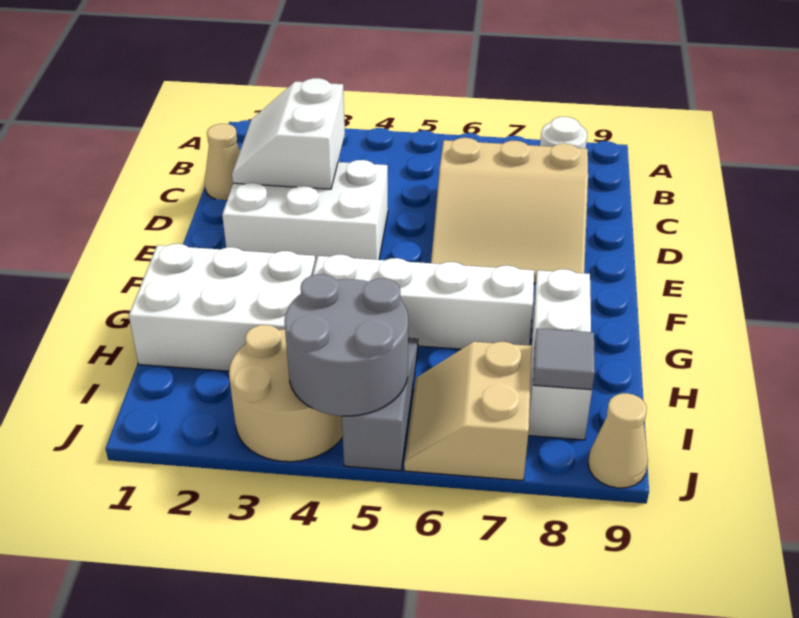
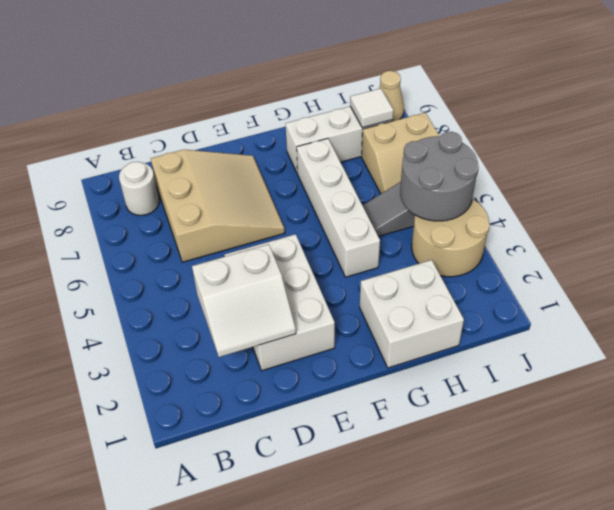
tan 1x1 cone [205,124,240,201] -> none
white 2x3 brick [129,244,315,371] -> white 2x2 brick [360,260,464,368]
grey 1x1 tile [533,328,595,390] -> white 1x1 tile [350,88,393,128]

